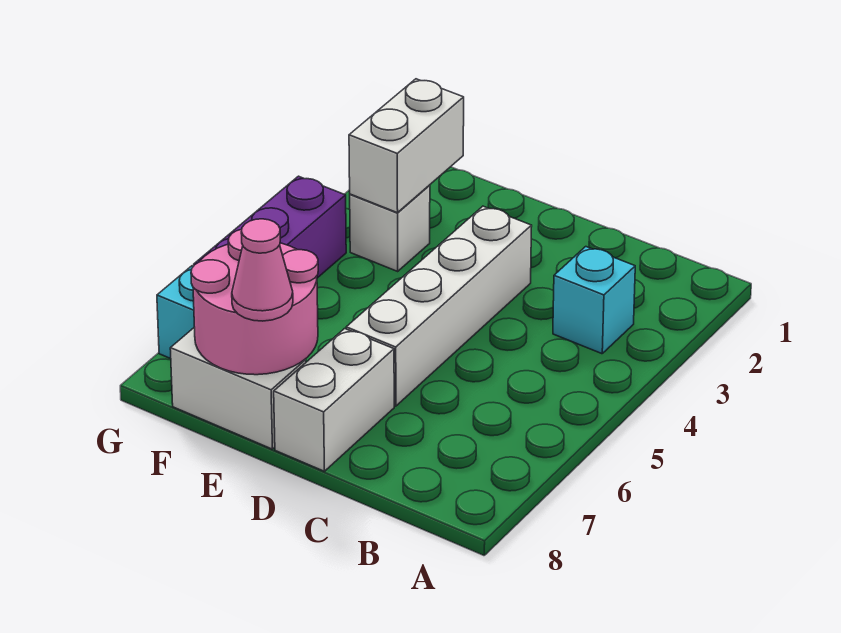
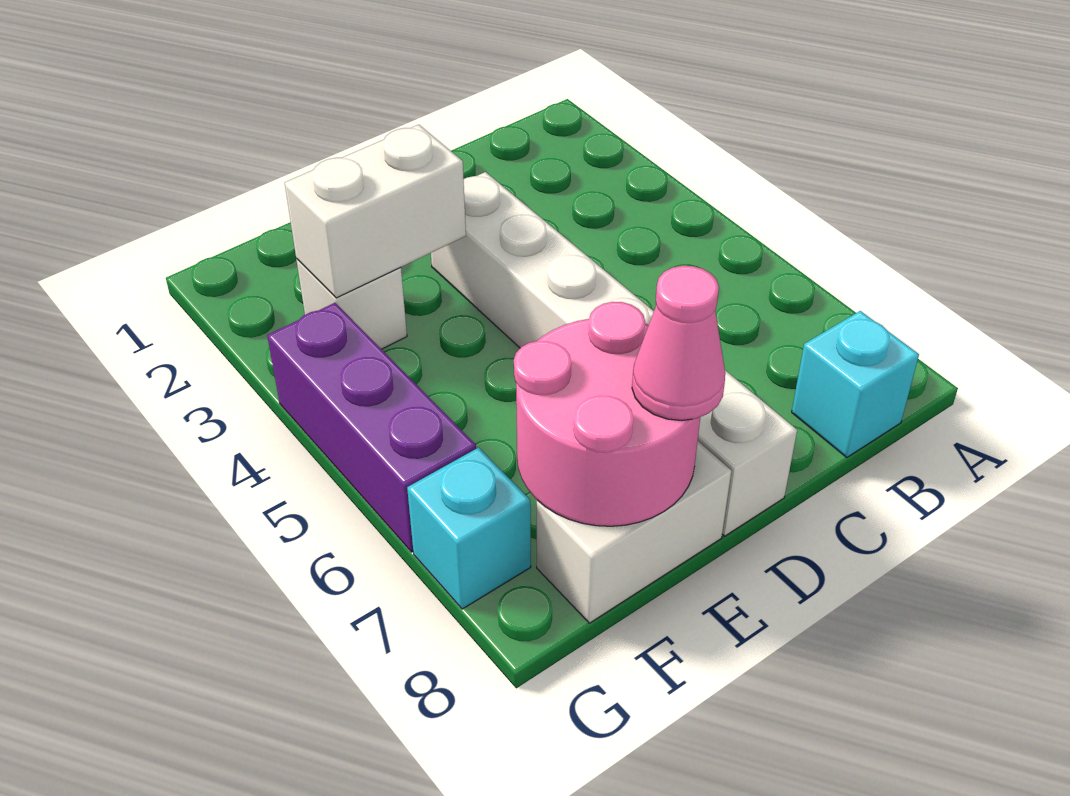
cyan 1x1 brick [553,247,635,354] -> cyan 1x1 brick moved to [792,311,919,458]
white 1x2 brick [349,79,464,213] -> white 1x2 brick turned to [285,125,466,298]

